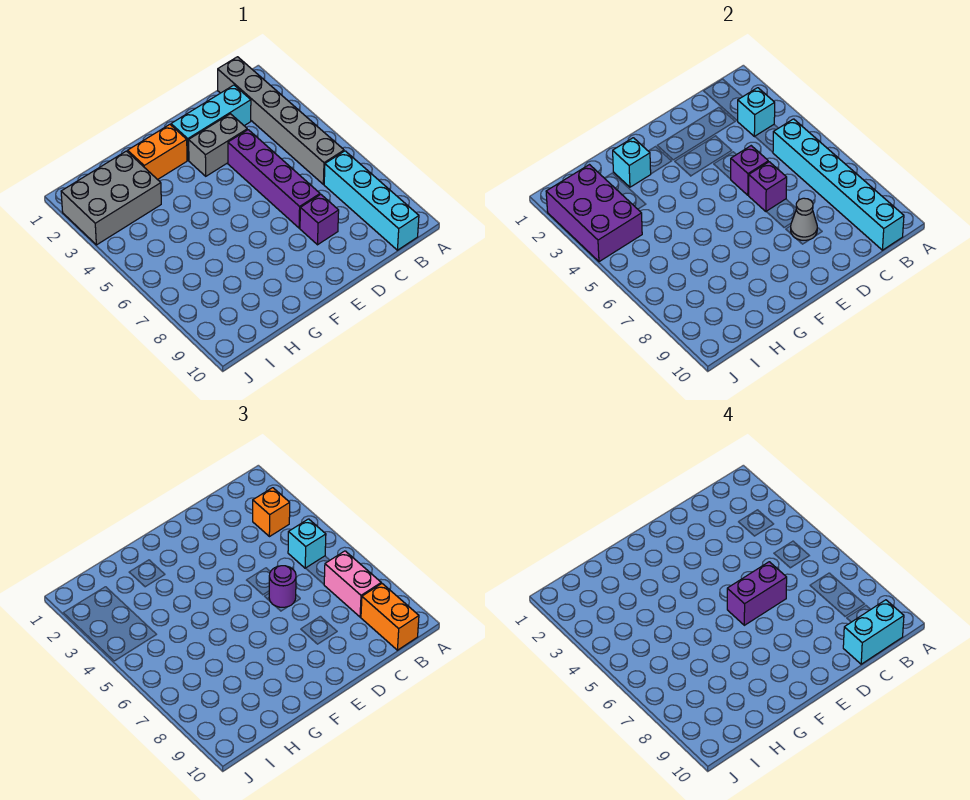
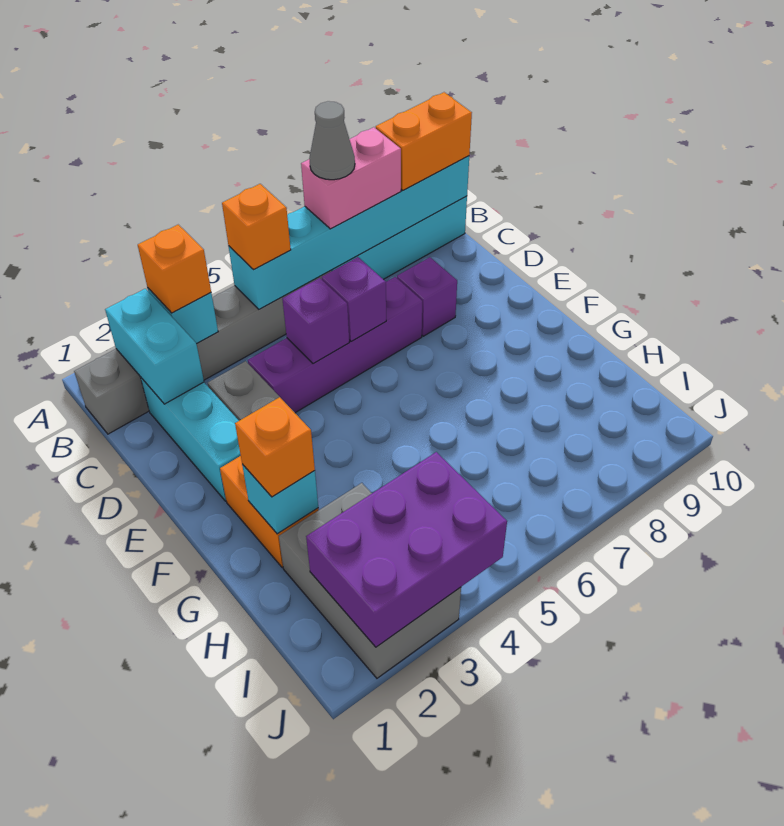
cyan 1x1 brick [288,519,326,568] -> orange 1x1 brick [222,184,291,270]
cyan 1x2 brick [843,600,904,664] -> cyan 1x2 brick moved to [105,289,204,404]
purple 1x1 round brick [269,566,296,607] -> none
purple 1x2 brick [727,562,787,625] -> none
grey 1x1 cone [791,198,817,240] -> grey 1x1 cone moved to [309,101,355,180]
none -> orange 1x1 brick [235,397,315,497]

